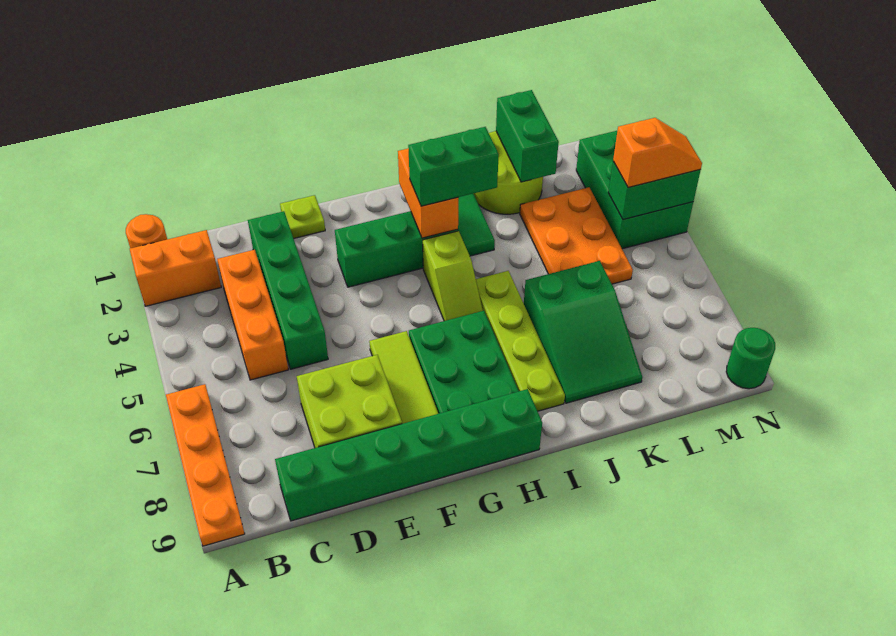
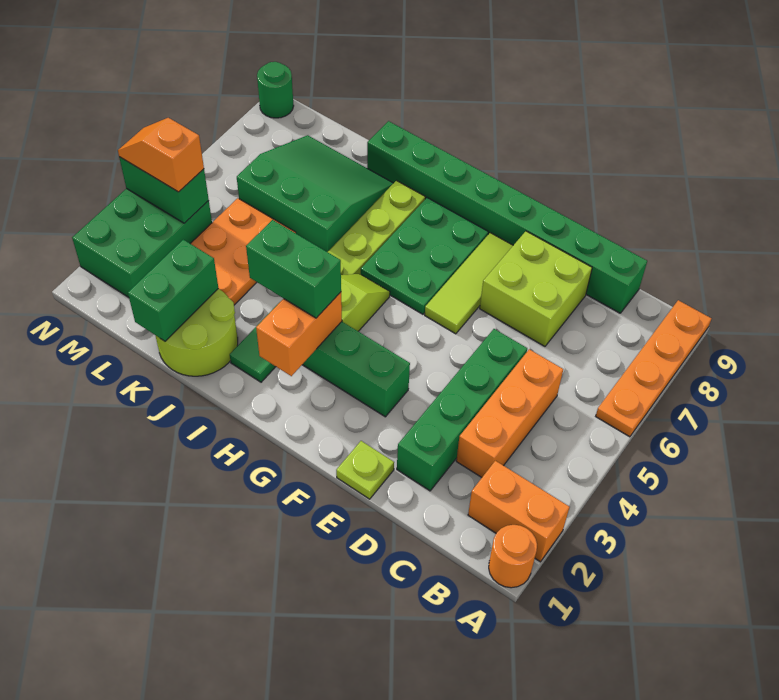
green 1x6 brick [275,389,542,521] -> green 1x8 brick [367,121,647,313]
green 2x3 slope [524,261,642,403] -> green 3x3 slope [237,135,393,252]

